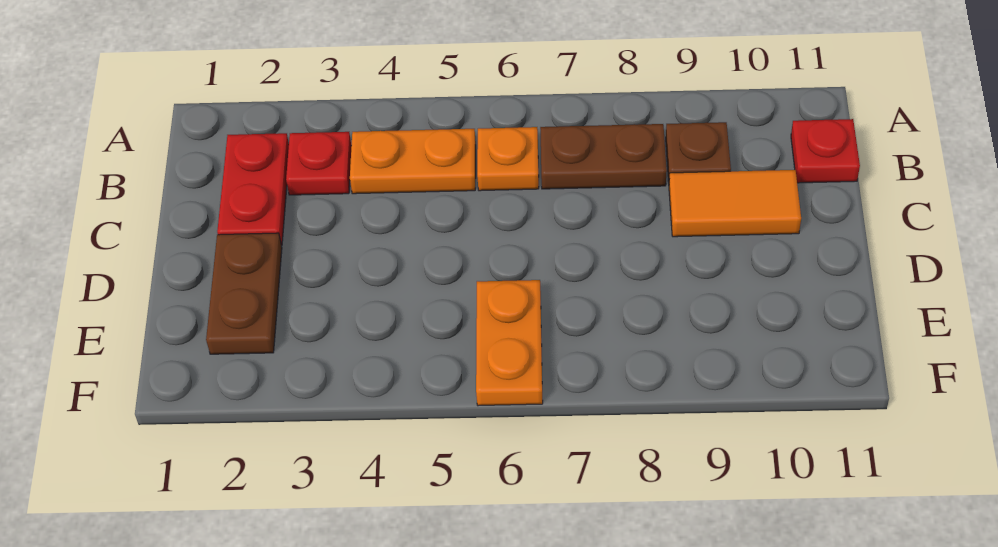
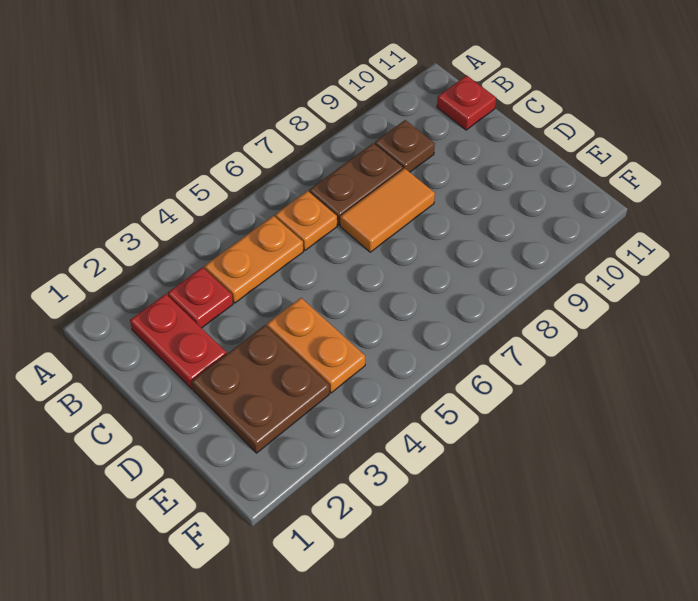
orange 1x2 tile [669,170,801,237] -> orange 1x2 tile moved to [340,168,435,252]
brown 1x2 plate [206,233,282,354] -> brown 2x2 plate [192,325,329,453]
orange 1x2 plate [476,280,543,406] -> orange 1x2 plate moved to [267,298,365,393]

